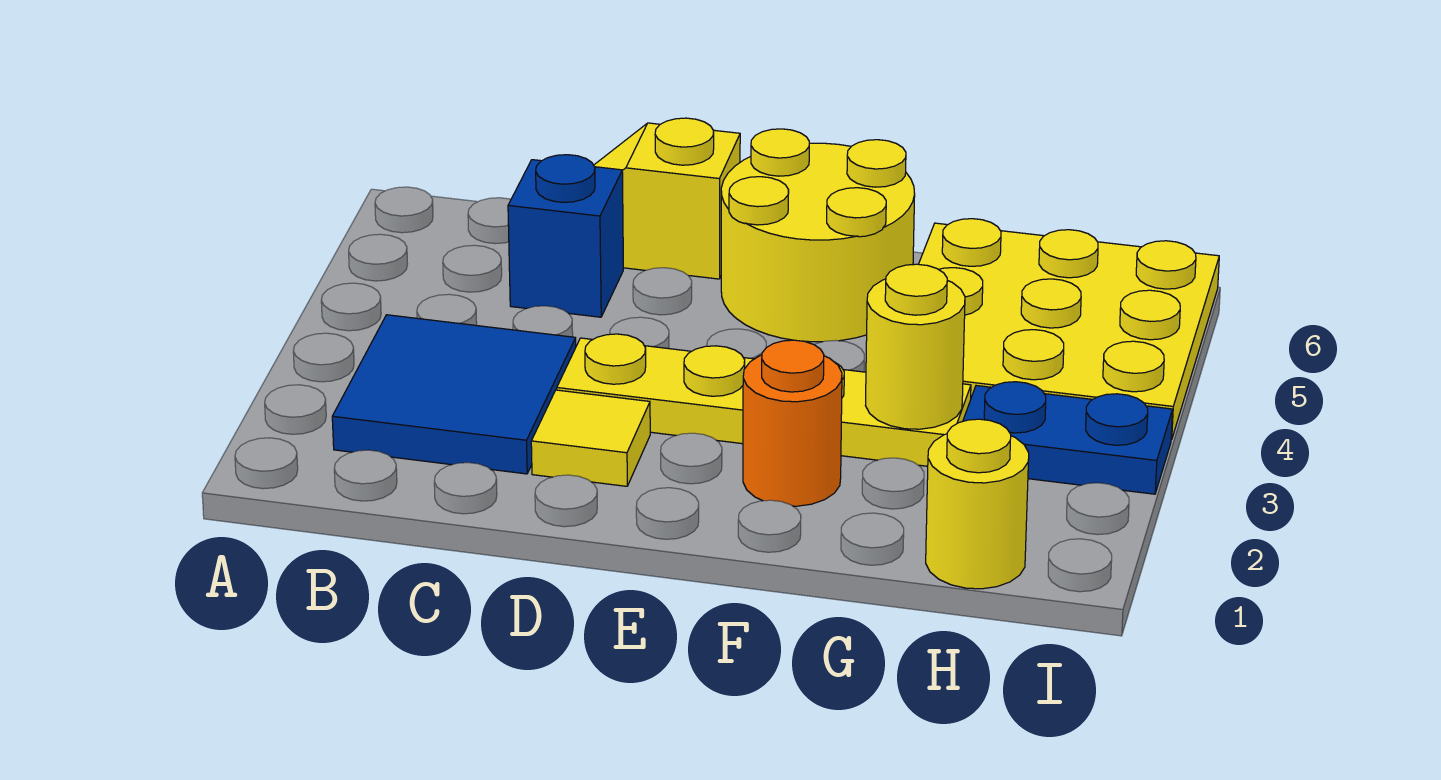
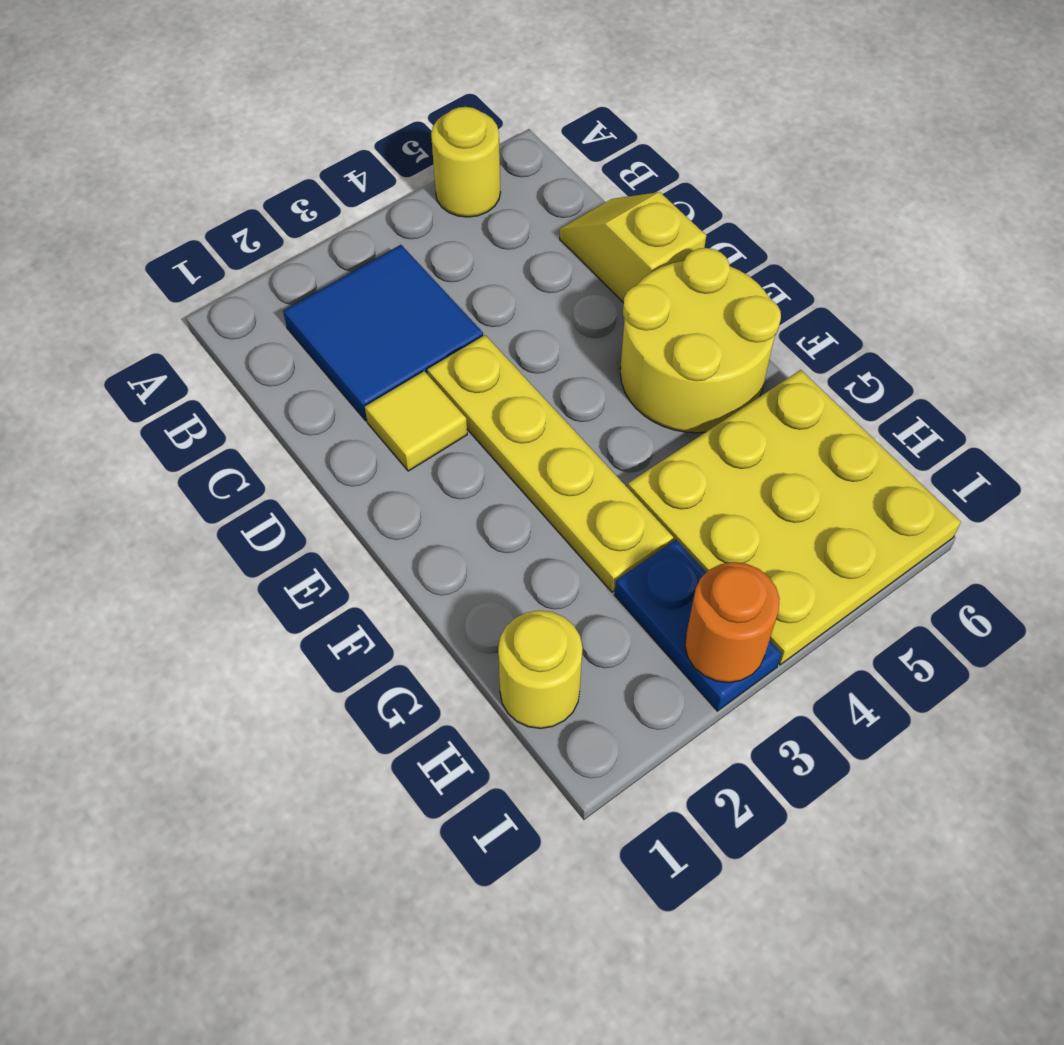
blue 1x1 brick [508,155,623,317] -> none
orange 1x1 round brick [743,340,842,506] -> orange 1x1 round brick moved to [685,562,780,683]
yellow 1x1 round brick [866,264,965,429] -> yellow 1x1 round brick moved to [431,107,500,217]

